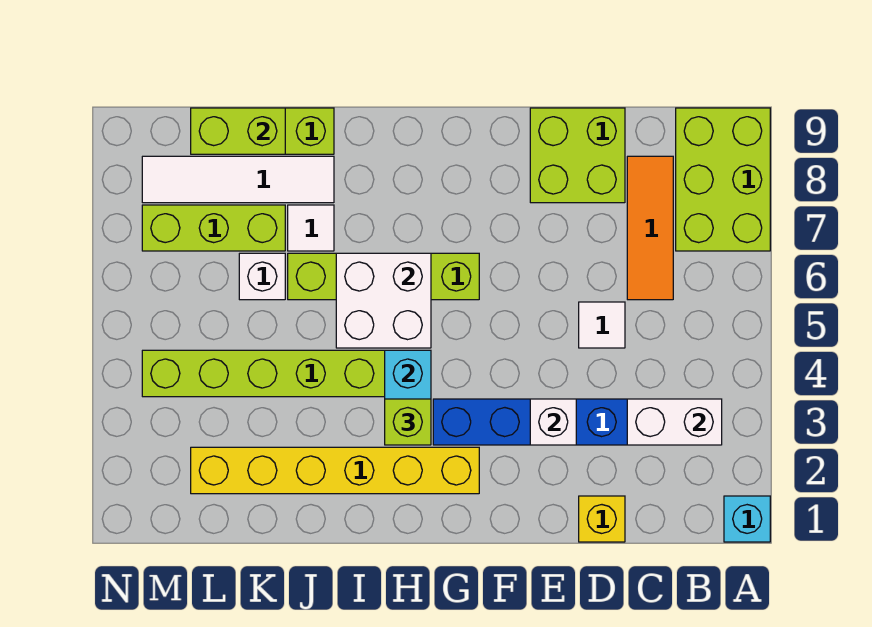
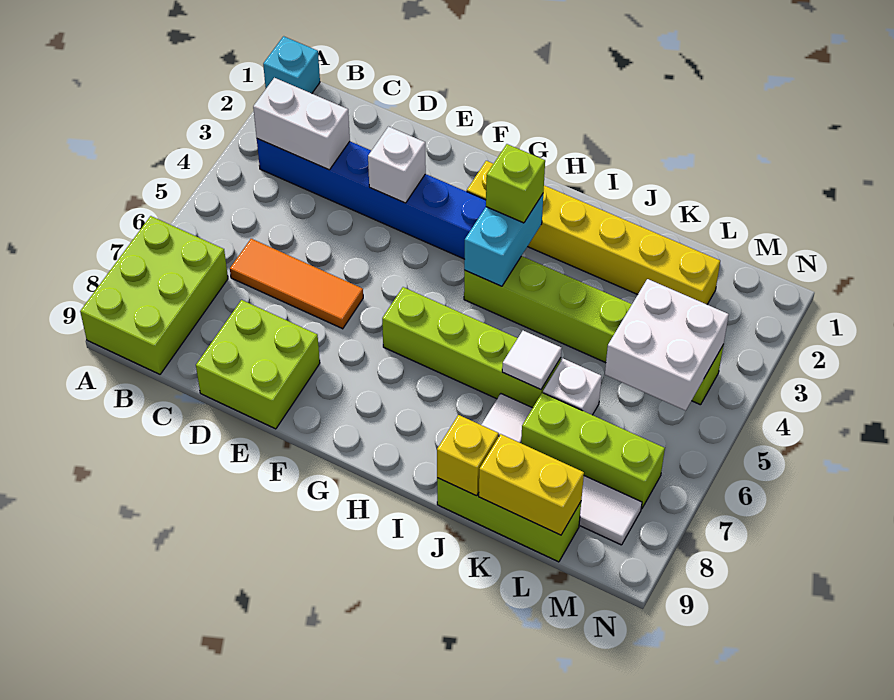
orange 1x3 tile [627,156,673,300] -> orange 1x3 tile turned to [230,239,363,329]
yellow 1x1 brick [579,496,625,542] -> yellow 1x1 brick moved to [437,415,499,496]
white 1x1 tile [579,302,625,348] -> white 1x1 tile moved to [502,331,562,389]
white 2x2 brick [336,253,431,348] -> white 2x2 brick moved to [605,279,729,411]
lime 1x2 brick [191,108,285,154] -> yellow 1x2 brick [479,434,584,535]

